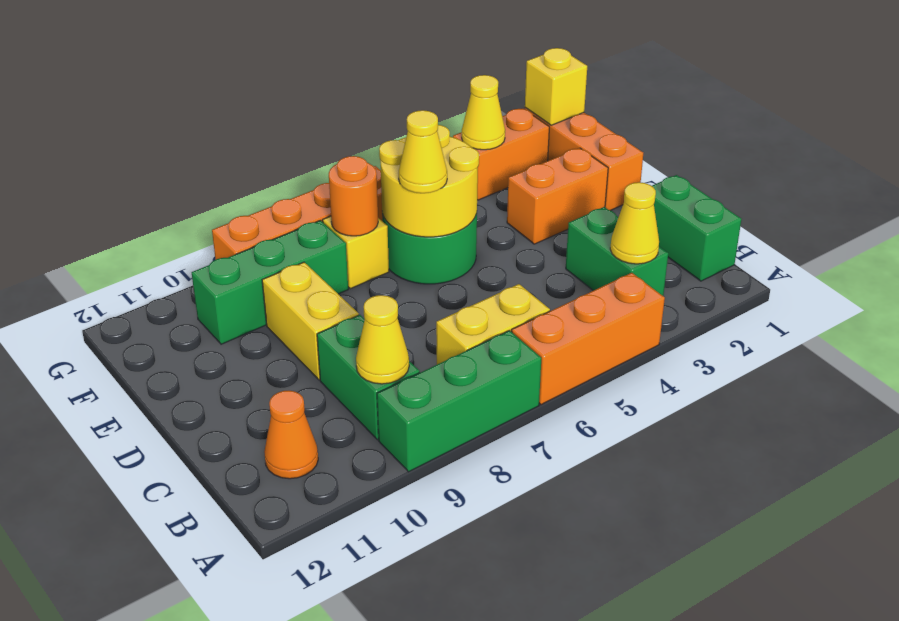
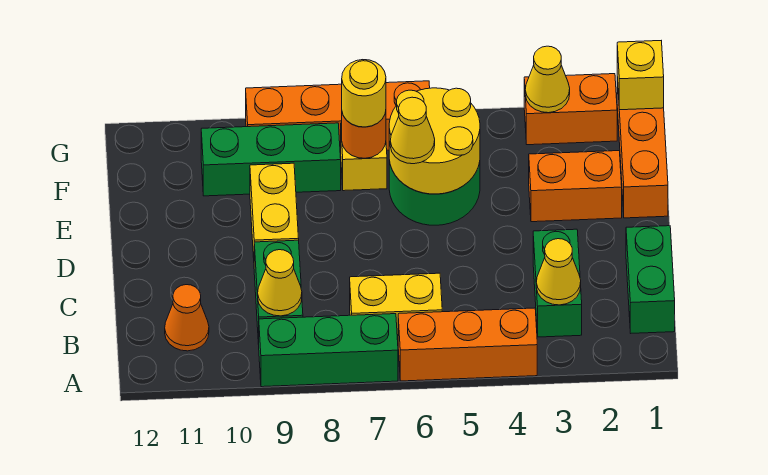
none -> yellow 1x1 round brick [342,60,386,127]

